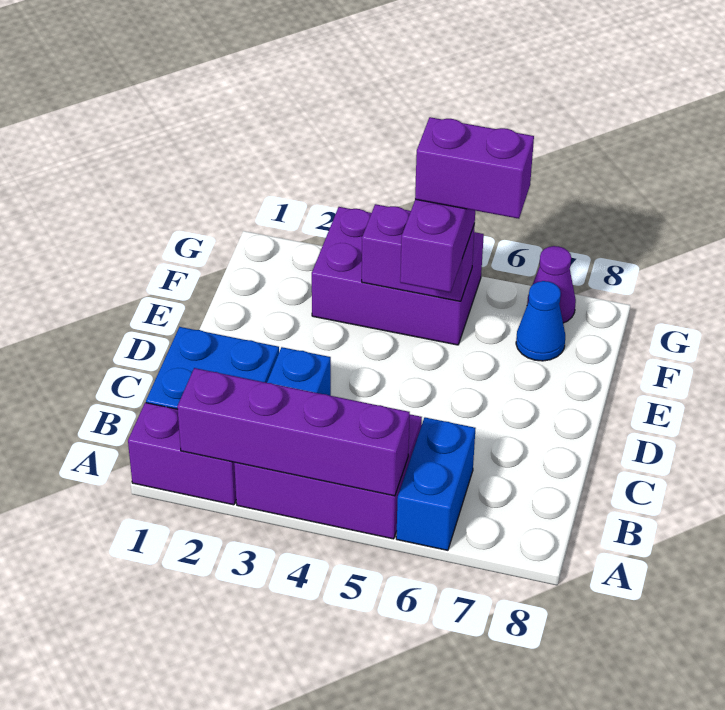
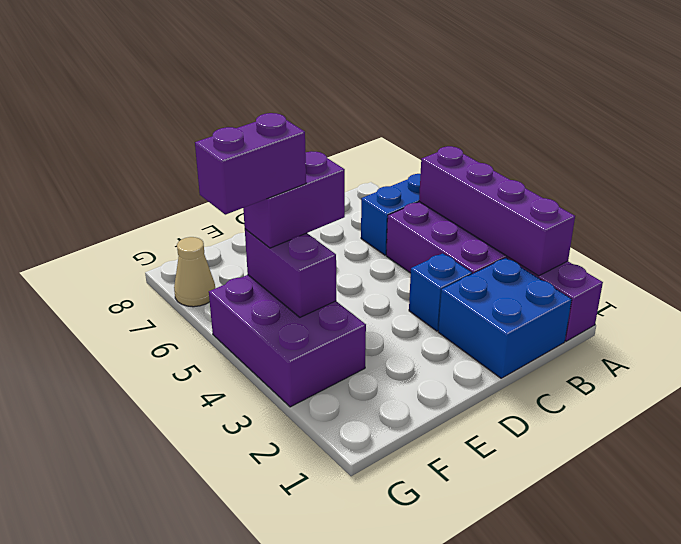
purple 1x2 brick [415,117,534,219] -> purple 1x2 brick turned to [195,113,306,215]
blue 1x1 cone [516,281,565,361] -> none
purple 1x1 cone [527,246,576,323] -> tan 1x1 cone [174,237,215,307]

